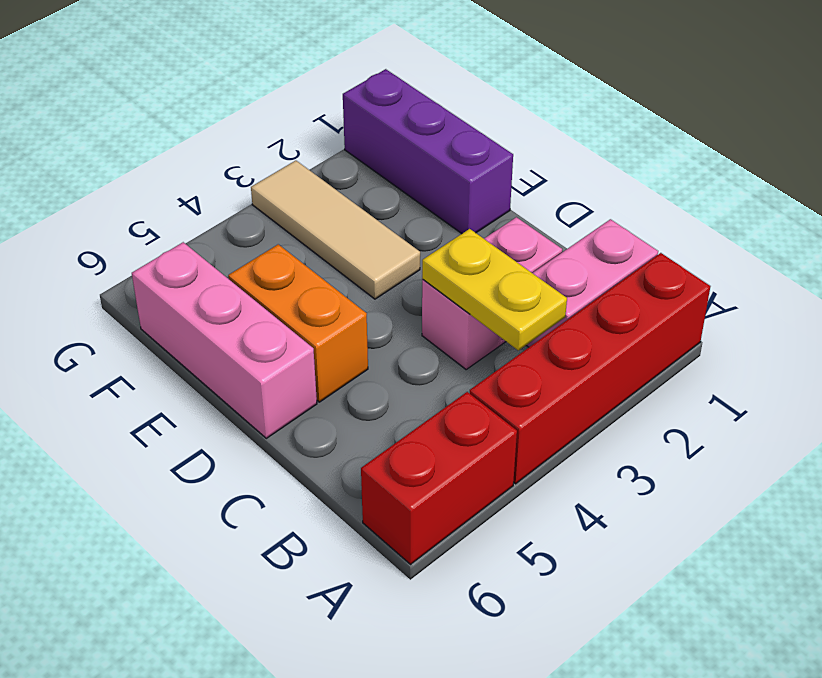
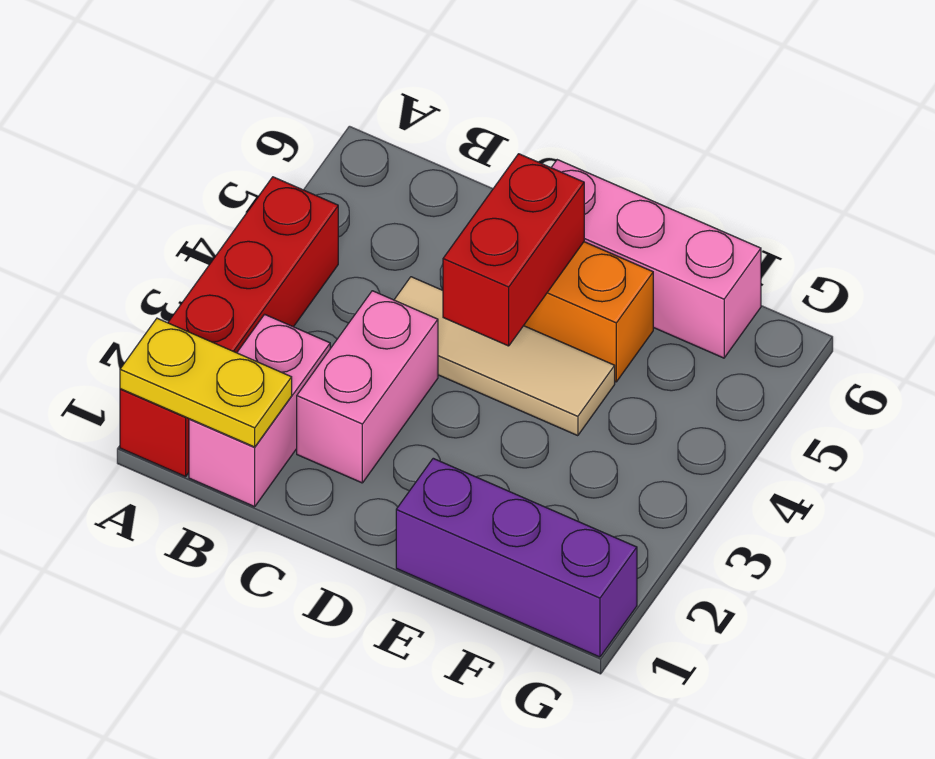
red 1x2 brick [361,392,517,564] -> red 1x2 brick moved to [443,154,584,346]
yellow 1x2 plate [422,229,567,350] -> yellow 1x2 plate moved to [120,318,292,447]
tan 1x3 tile [251,161,420,299] -> tan 1x3 tile moved to [394,277,615,436]

